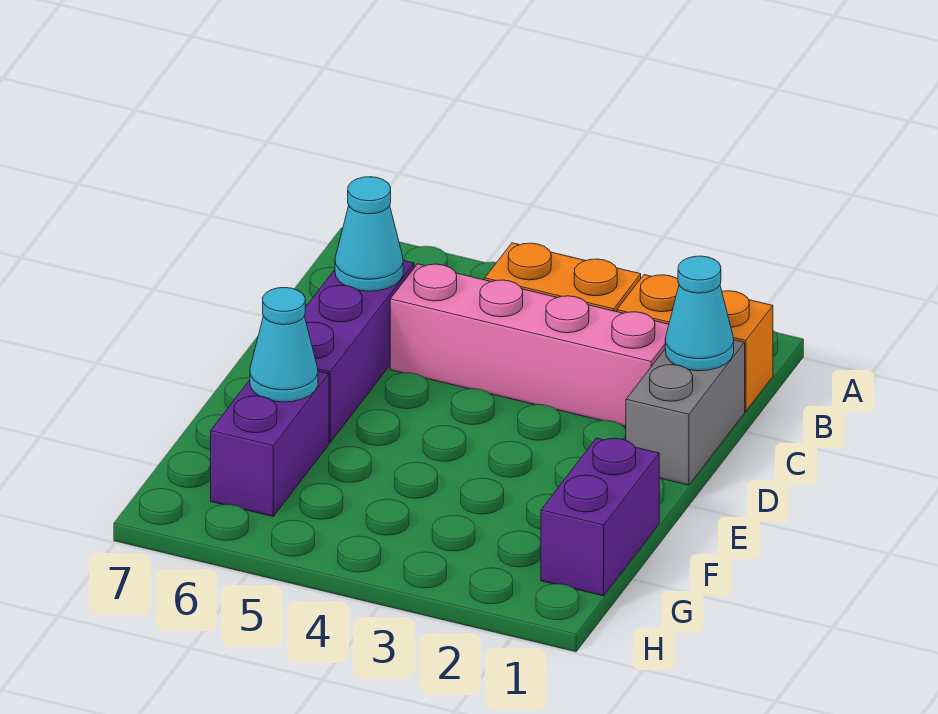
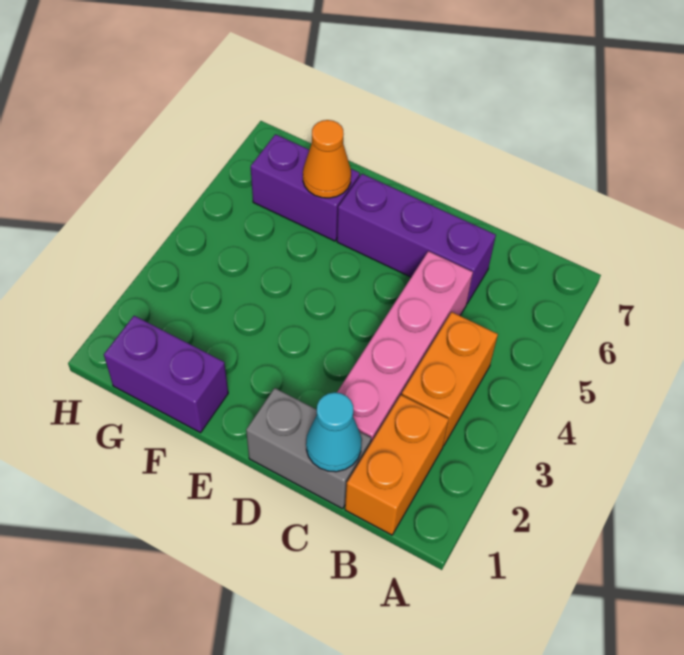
cyan 1x1 cone [335,177,403,291] -> none
cyan 1x1 cone [250,288,318,402] -> orange 1x1 cone [303,120,351,198]

